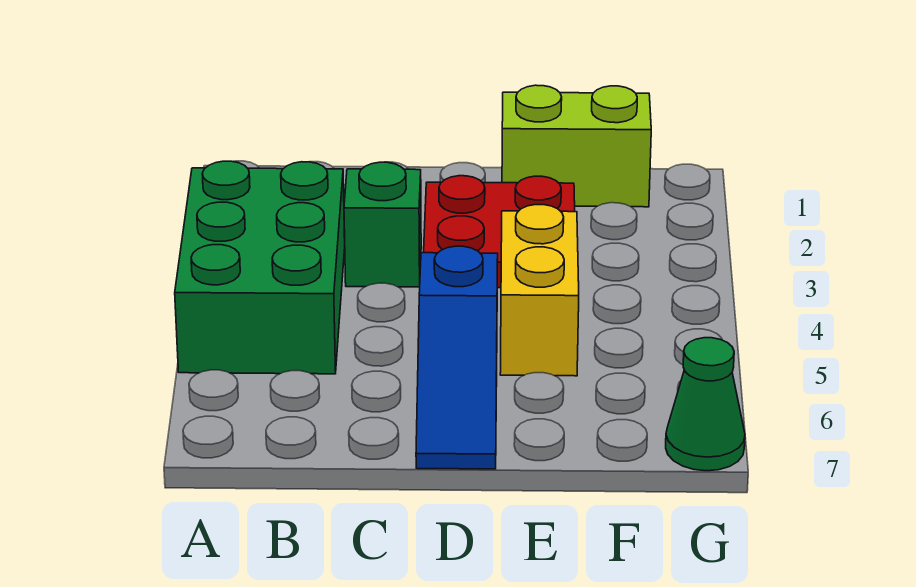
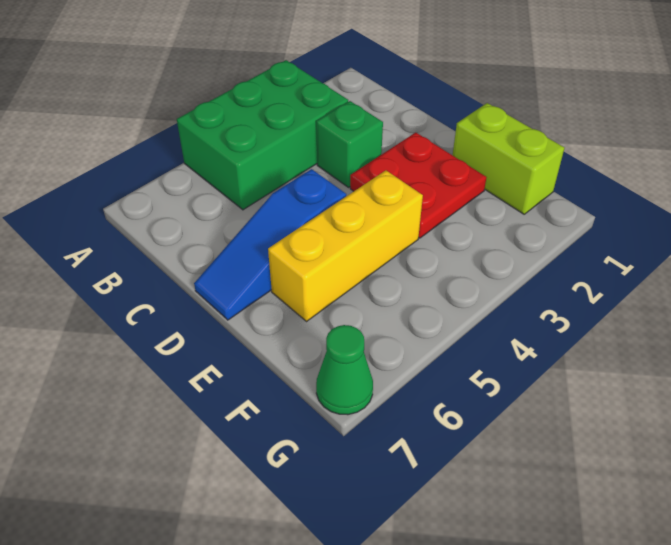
yellow 1x2 brick [500,205,579,376] -> yellow 1x3 brick [268,170,423,321]

